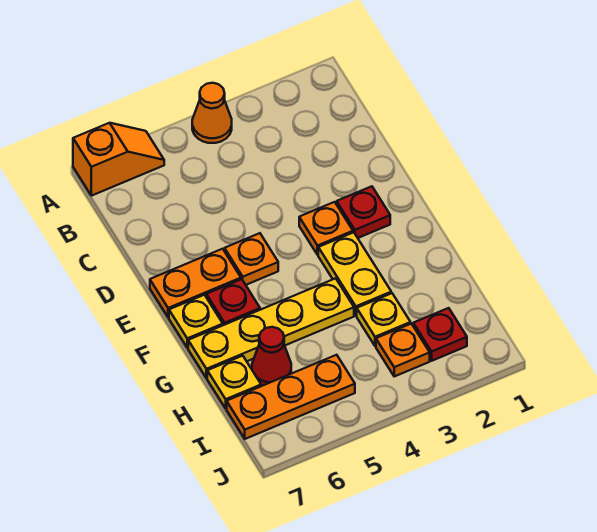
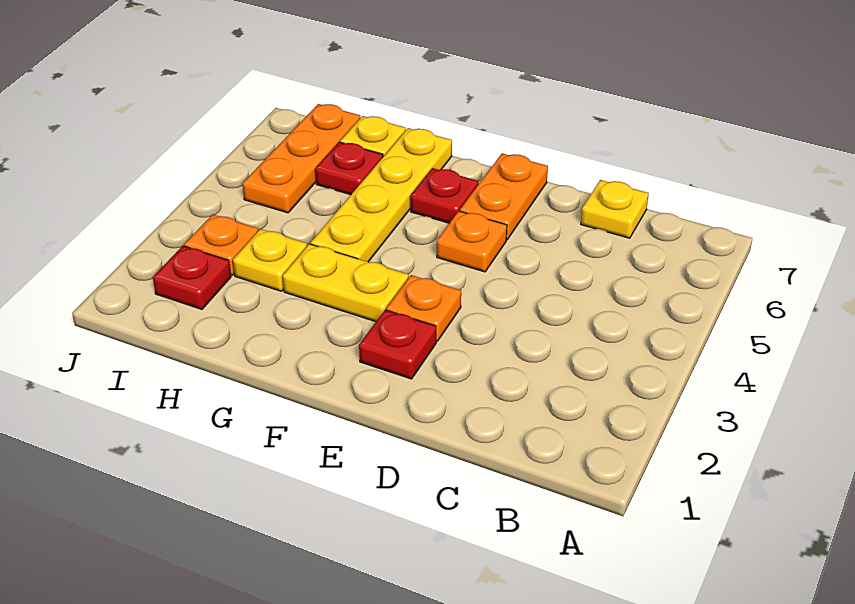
orange 1x1 cone [192,83,232,143] -> none
orange 1x2 slope [73,123,164,196] -> none
yellow 1x1 plate [169,295,223,348] -> yellow 1x1 plate moved to [581,180,649,238]
red 1x1 cone [252,327,291,386] -> red 1x1 plate [315,142,383,195]

